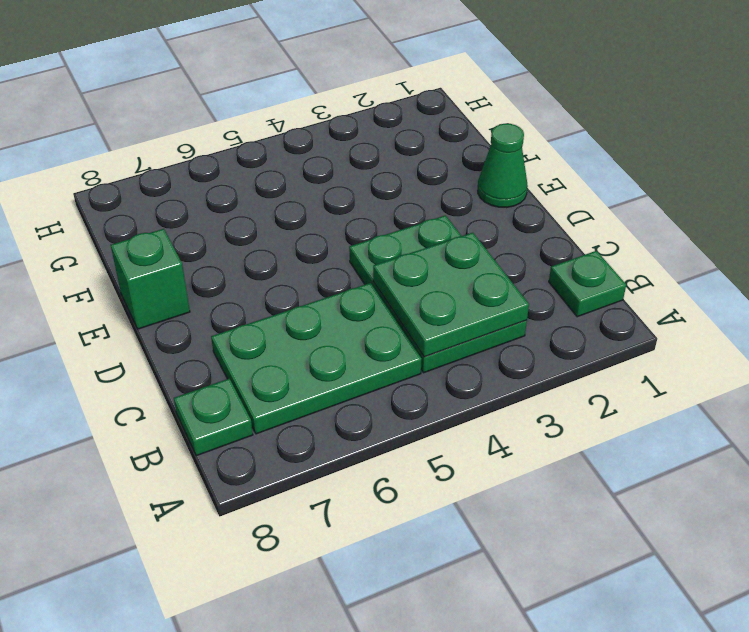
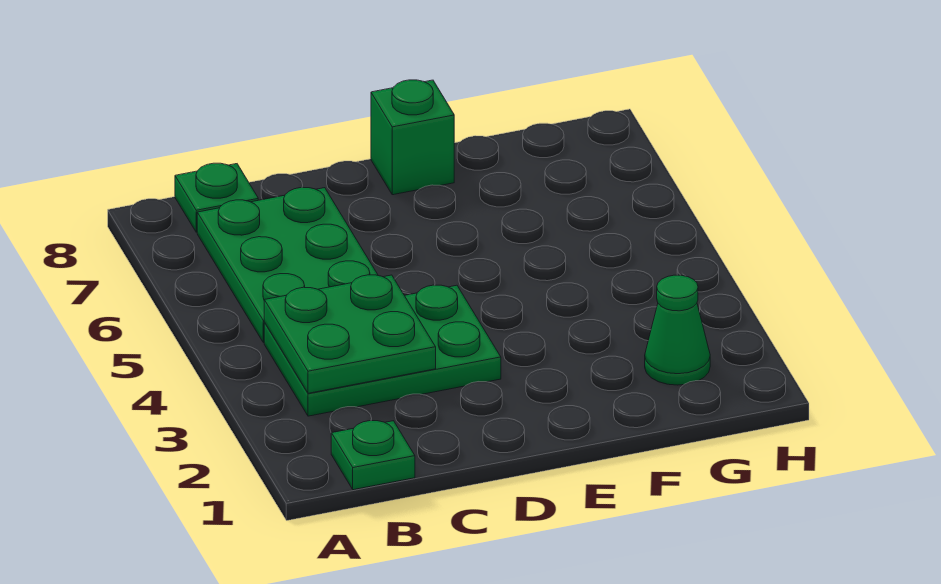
green 1x1 cone [478,124,528,208] -> green 1x1 cone moved to [645,275,710,385]

